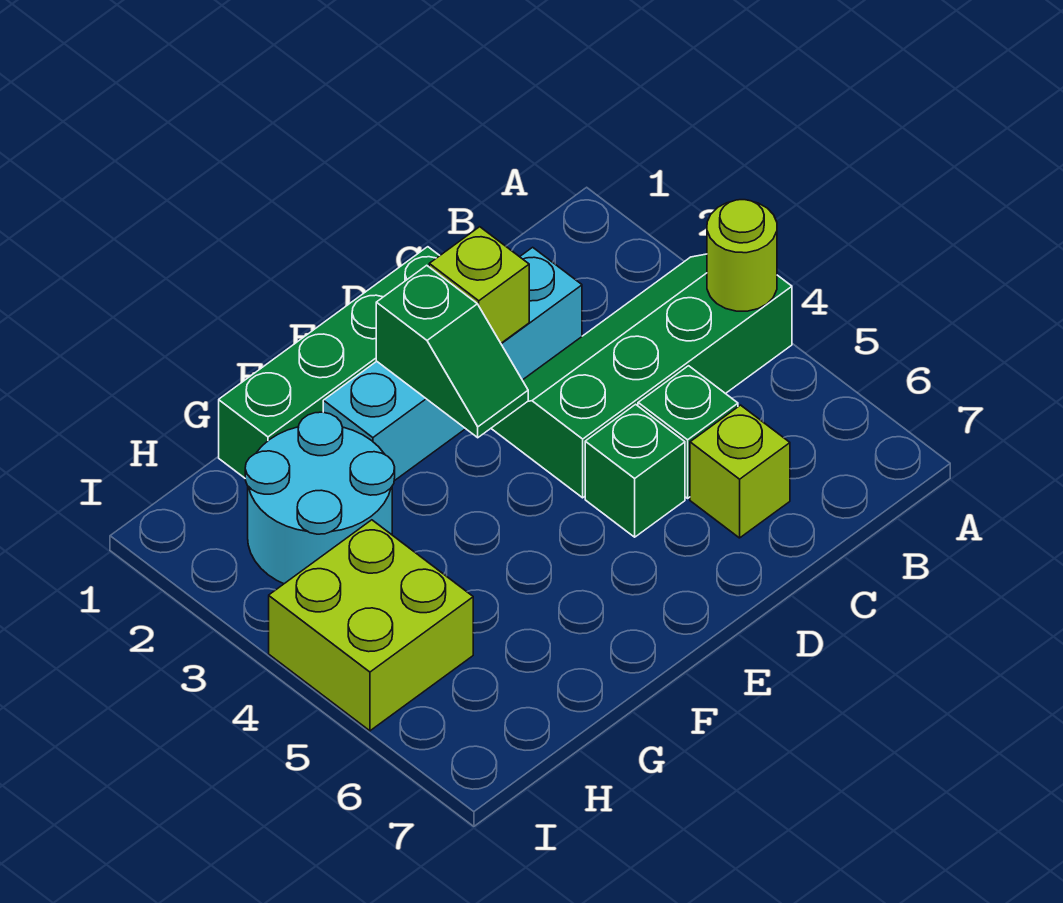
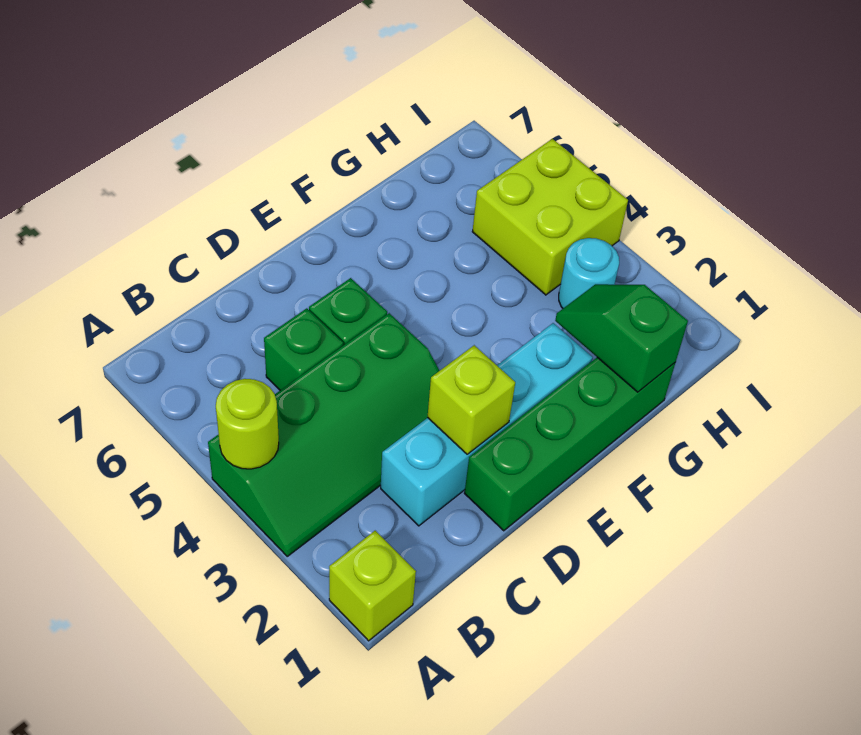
lime 1x1 brick [690,405,790,538] -> lime 1x1 brick moved to [329,531,416,641]
green 1x2 slope [376,265,528,438] -> green 1x2 slope moved to [555,284,688,392]
cyan 2x2 round brick [245,412,395,584] -> cyan 1x1 round brick [559,238,619,308]

